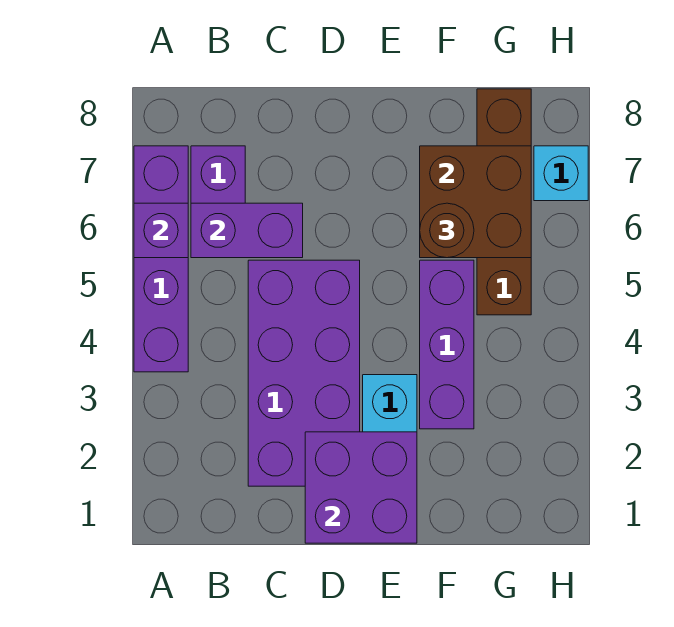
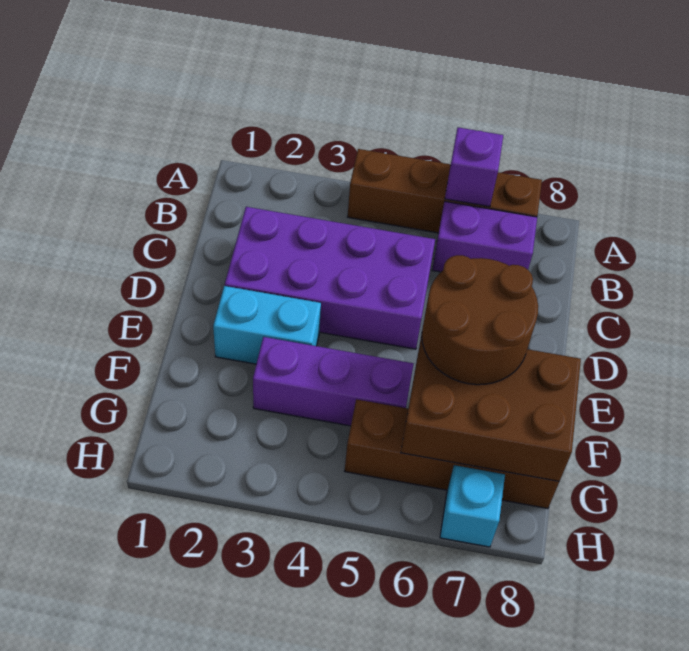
purple 1x4 brick [134,146,188,372] -> brown 1x4 brick [348,149,542,233]
purple 1x2 brick [191,203,303,258] -> none
purple 2x2 brick [305,432,417,543] -> none
brown 2x2 brick [420,146,531,258] -> brown 2x3 brick [401,334,581,481]
brown 1x1 round brick [420,203,474,258] -> brown 2x2 round brick [422,255,538,385]

